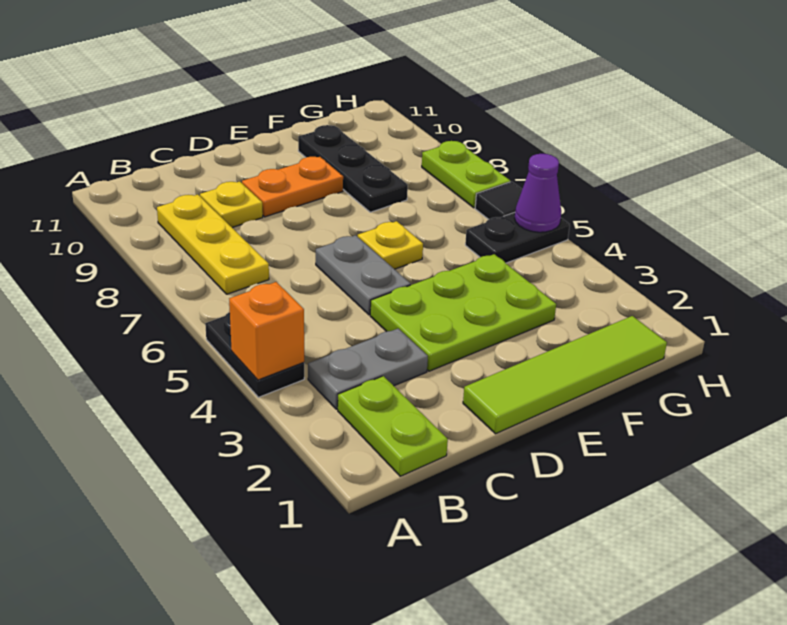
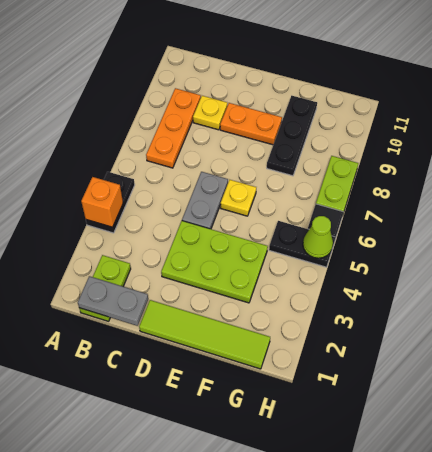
grey 1x2 plate [308,329,428,409] -> grey 1x2 plate moved to [78,276,148,326]
yellow 1x3 plate [157,194,269,294] -> orange 1x3 plate [146,88,201,168]
purple 1x1 cone [515,154,561,232] -> lime 1x1 cone [303,216,333,258]

